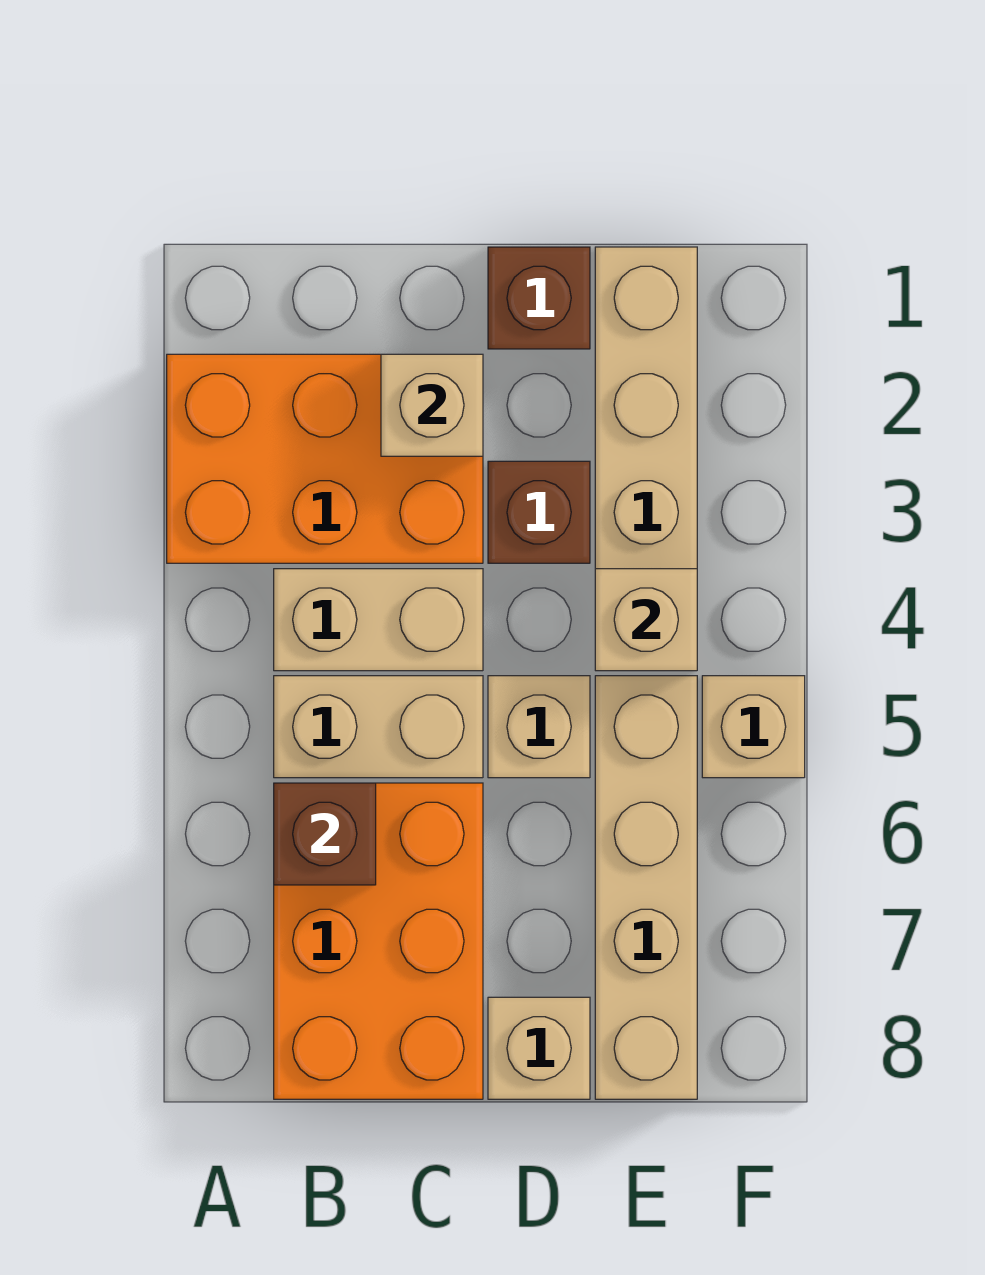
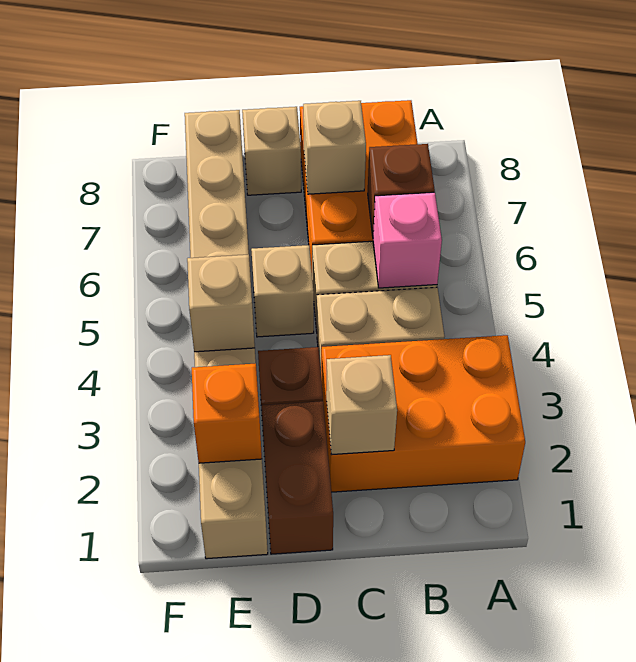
none -> pink 1x1 brick [373,192,442,288]
brown 1x1 brick [488,247,590,349] -> brown 1x2 brick [262,401,333,554]
none -> orange 1x1 brick [192,364,262,463]
tan 1x1 brick [702,676,805,778] -> tan 1x1 brick moved to [303,101,366,194]

